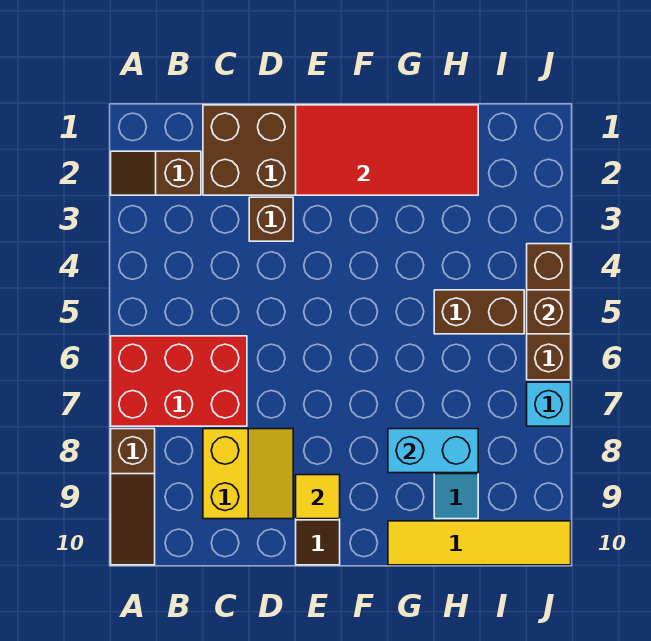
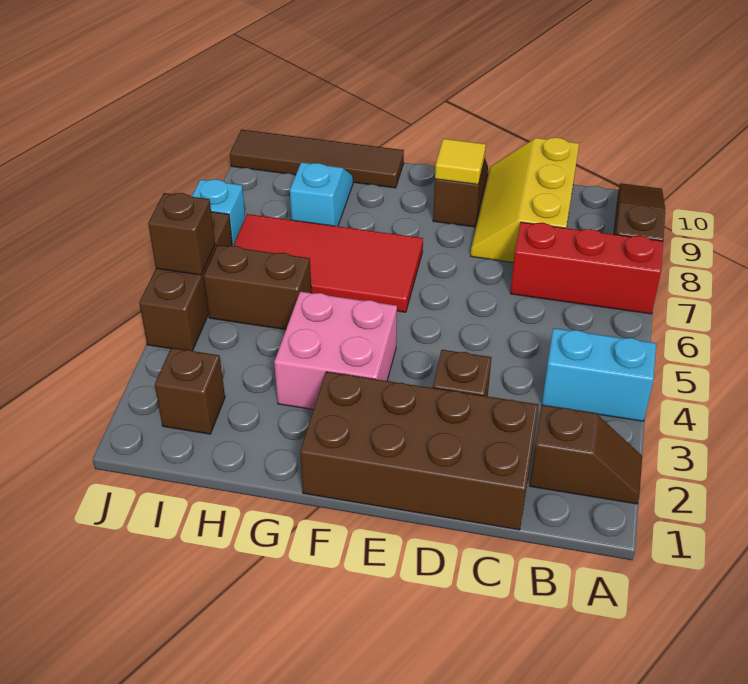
red 2x3 brick [111,336,247,426] -> red 1x3 brick [510,222,663,314]
yellow 2x2 slope [203,429,293,519] -> yellow 2x3 slope [471,138,579,263]
red 2x4 tile [296,105,478,195] -> red 2x4 tile moved to [233,214,423,312]
none -> pink 2x2 brick [274,292,397,410]
cyan 1x2 brick [388,429,478,473] -> cyan 1x2 brick moved to [542,328,656,421]
yellow 1x4 tile [388,521,571,565] -> brown 1x4 tile [230,130,404,188]
none -> brown 1x1 brick [155,348,225,434]

